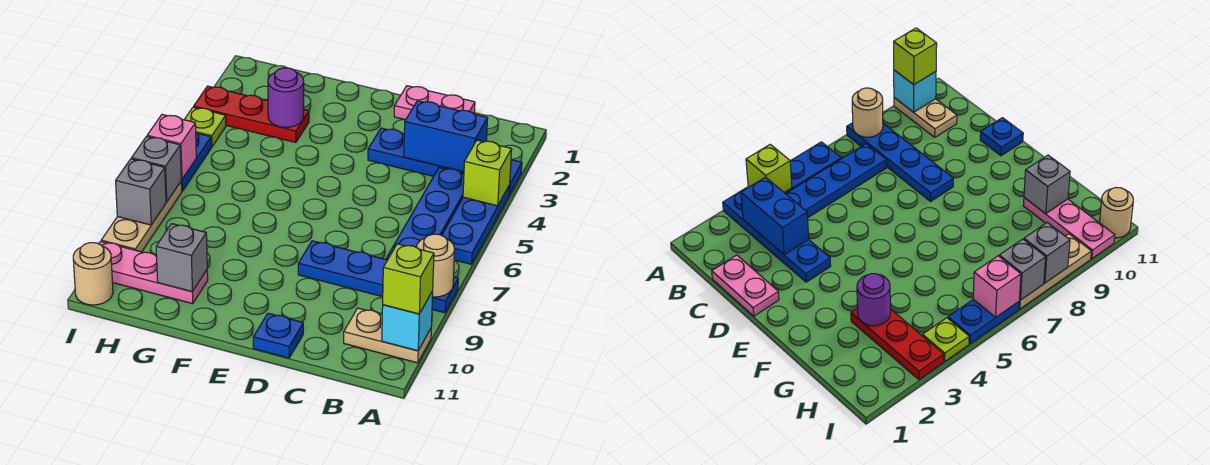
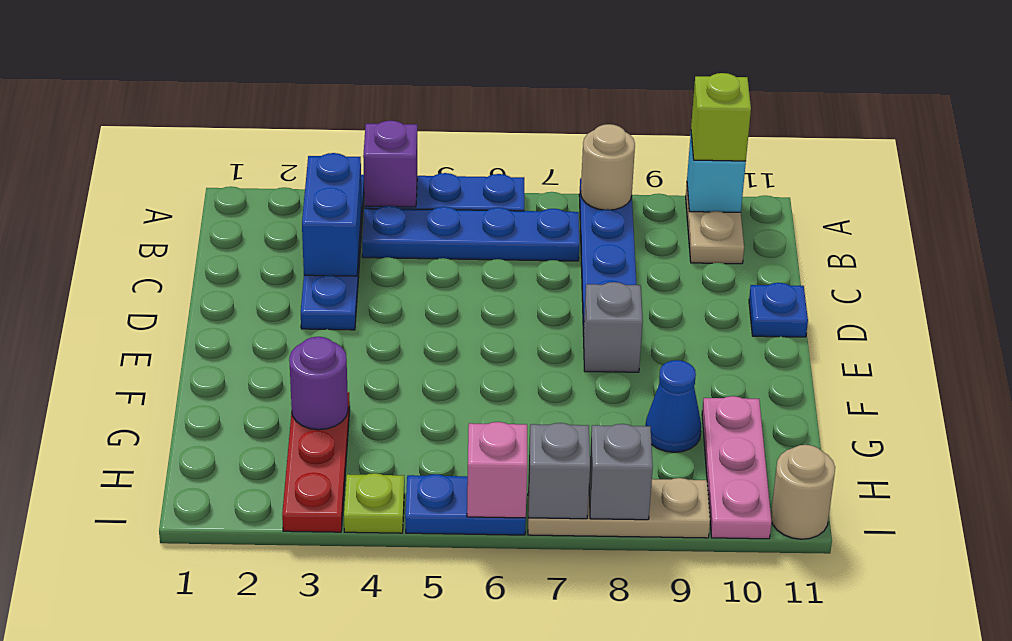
lime 1x1 brick [463,140,512,206] -> purple 1x1 brick [363,121,417,207]
pink 1x2 plate [394,86,475,120] -> none
none -> blue 1x1 cone [645,360,701,452]
grey 1x1 brick [156,224,207,292] -> grey 1x1 brick moved to [583,282,643,372]

